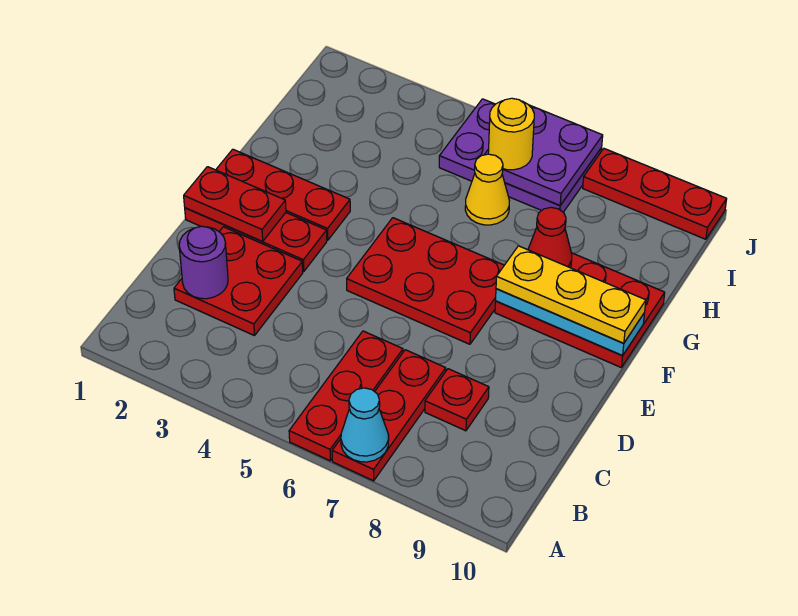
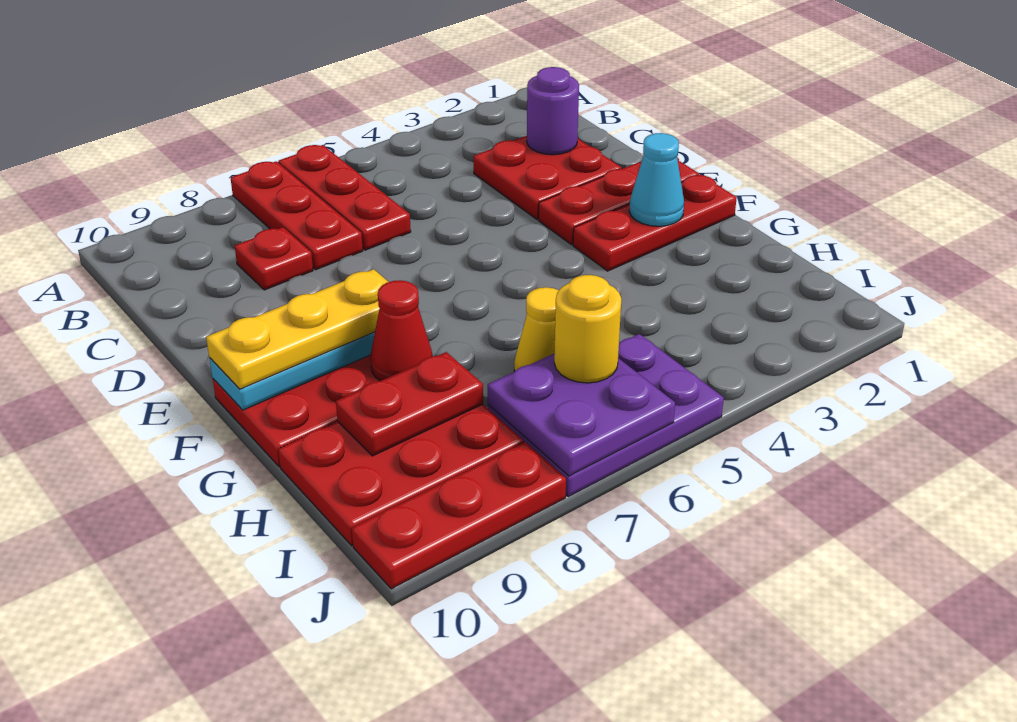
cyan 1x1 cone [341,388,389,462] -> cyan 1x1 cone moved to [629,133,684,226]
red 1x2 plate [184,167,286,241] -> red 1x2 plate moved to [336,352,483,456]
red 2x3 plate [347,218,504,344] -> red 2x3 plate moved to [278,404,524,546]

